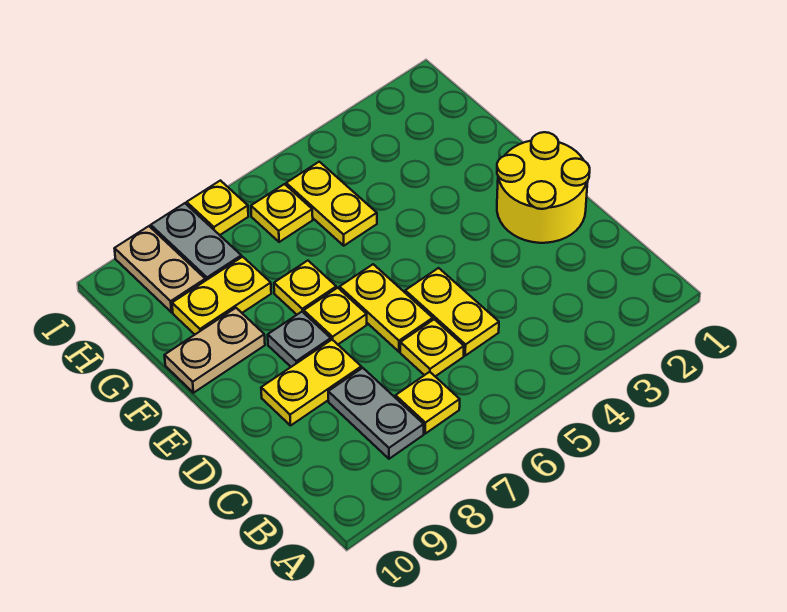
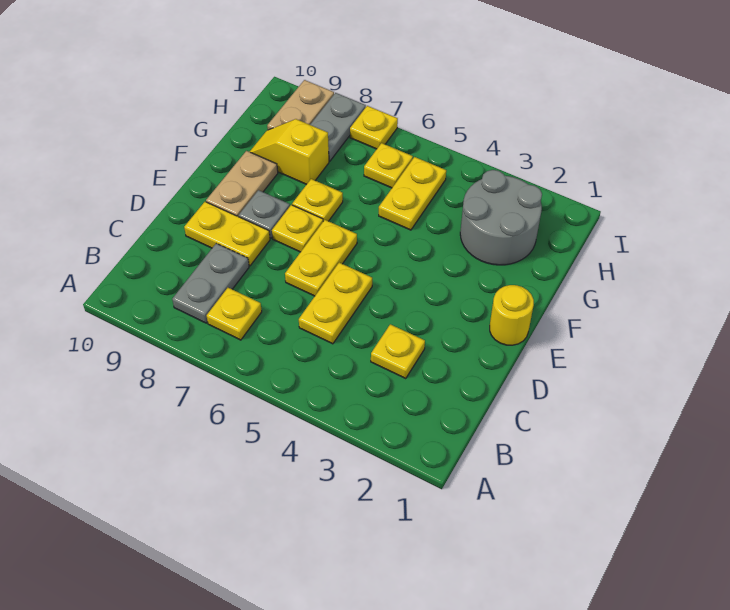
yellow 1x1 plate [400,319,464,376] -> yellow 1x1 plate moved to [371,324,425,378]
yellow 2x2 round brick [497,132,590,243] -> yellow 1x1 round brick [490,285,534,345]
tan 1x2 plate [165,308,265,393] -> tan 1x2 plate turned to [206,151,278,217]
none -> grey 2x2 round brick [460,170,542,265]
yellow 1x2 plate [172,257,271,334] -> yellow 1x2 slope [250,119,329,185]

